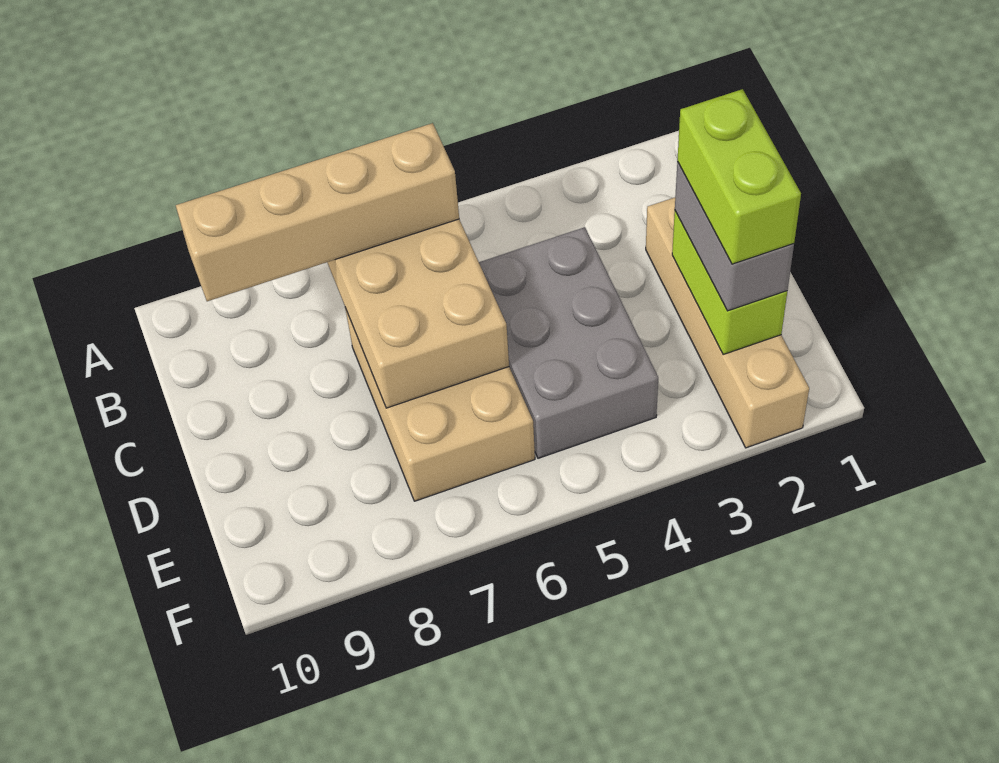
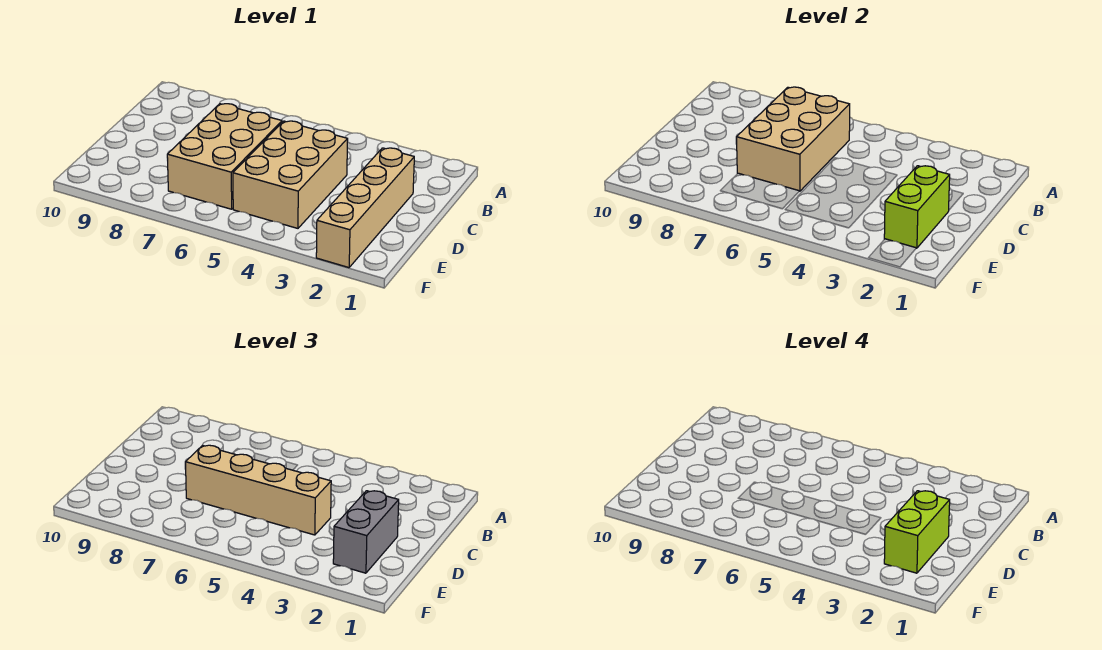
tan 1x4 brick [176,123,459,301] -> tan 1x4 brick moved to [186,445,331,535]
grey 2x3 brick [479,227,658,458] -> tan 2x3 brick [233,121,348,228]

